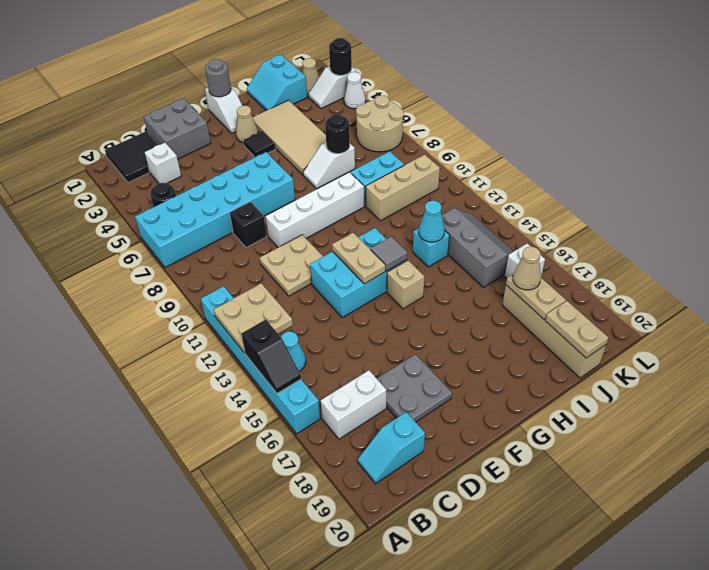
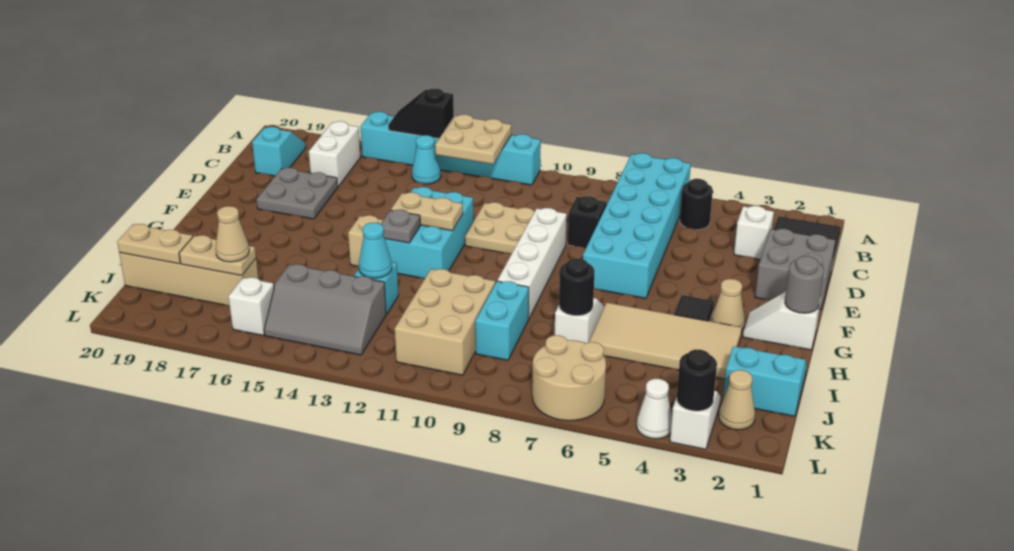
grey 1x1 tile [371,237,407,271] -> grey 1x1 plate [381,210,420,243]
tan 1x3 brick [366,155,440,221] -> tan 2x3 brick [395,269,495,375]

